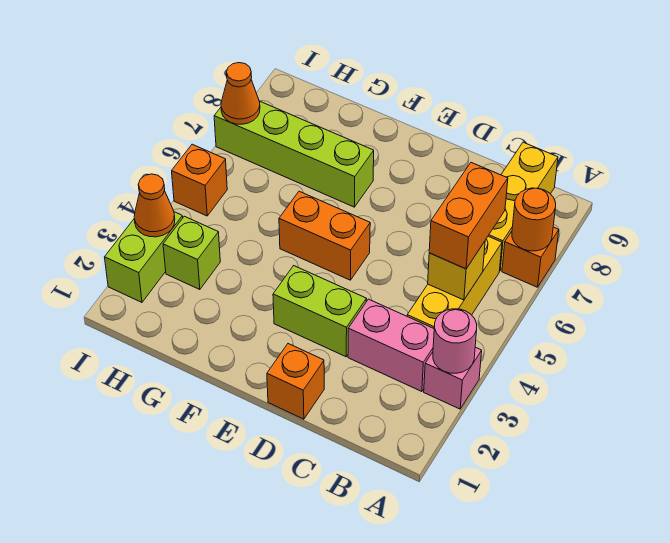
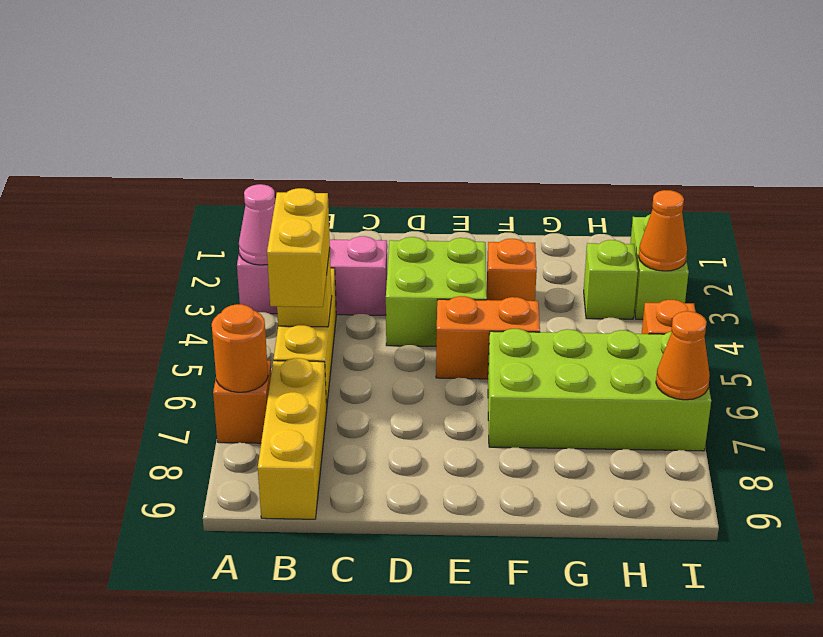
pink 1x1 round brick [433,309,477,373] -> pink 1x1 cone [239,184,275,265]
orange 1x2 brick [429,163,508,269] -> yellow 1x2 brick [267,188,330,307]
orange 1x1 brick [267,344,324,419] -> orange 1x1 brick moved to [487,239,537,301]
lime 1x2 brick [273,266,367,357] -> lime 2x2 brick [386,237,487,346]
lime 1x4 brick [214,101,374,207] -> lime 2x4 brick [488,329,711,451]

